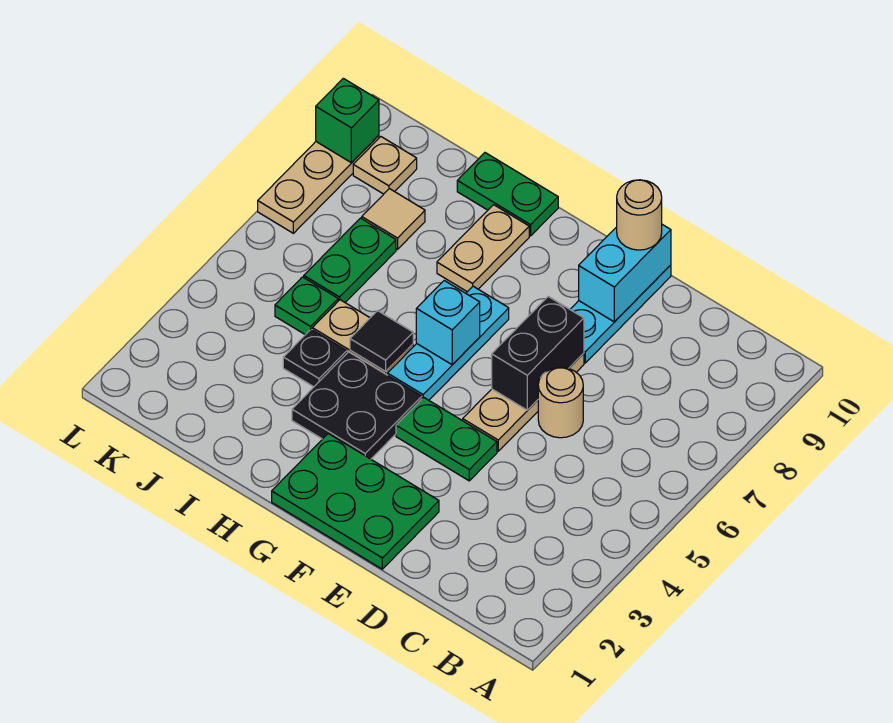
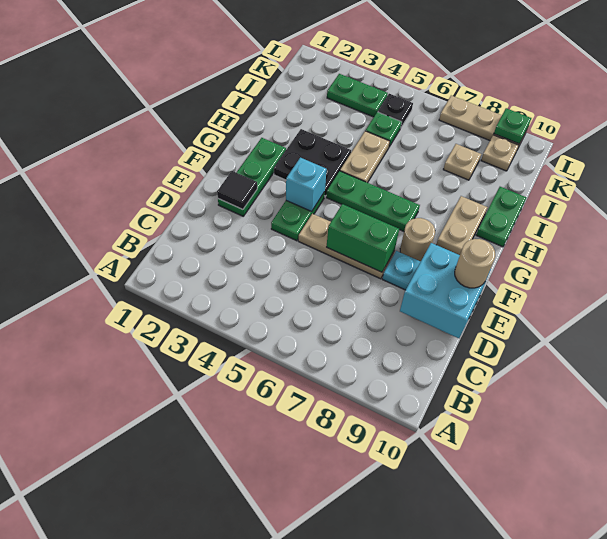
tan 1x1 round brick [538,367,583,438] -> tan 1x1 round brick moved to [400,218,435,261]
green 2x3 plate [272,434,439,569] -> green 1x3 plate [218,138,286,216]
black 1x2 brick [492,297,584,410] -> green 1x2 brick [327,204,399,272]
cyan 1x2 brick [579,225,671,322] -> cyan 2x2 brick [400,243,491,338]
cyan 1x3 plate [388,286,509,400] -> green 1x3 plate [326,171,420,231]
cyan 1x1 brick [416,281,480,365] -> cyan 1x1 brick moved to [286,158,327,211]
black 1x1 tile [350,311,413,372] -> black 1x1 tile moved to [217,171,257,210]
tan 1x2 plate [437,205,529,292] -> tan 1x2 plate turned to [436,196,487,255]
black 1x1 plate [283,329,347,387] -> black 1x1 plate moved to [378,94,413,127]
green 1x2 plate [304,218,396,302] -> green 1x2 plate moved to [327,74,388,117]
tan 1x1 tile [362,189,425,249] -> tan 1x1 plate [443,144,481,180]
green 1x1 brick [316,78,379,163] -> green 1x1 plate [494,108,531,144]

